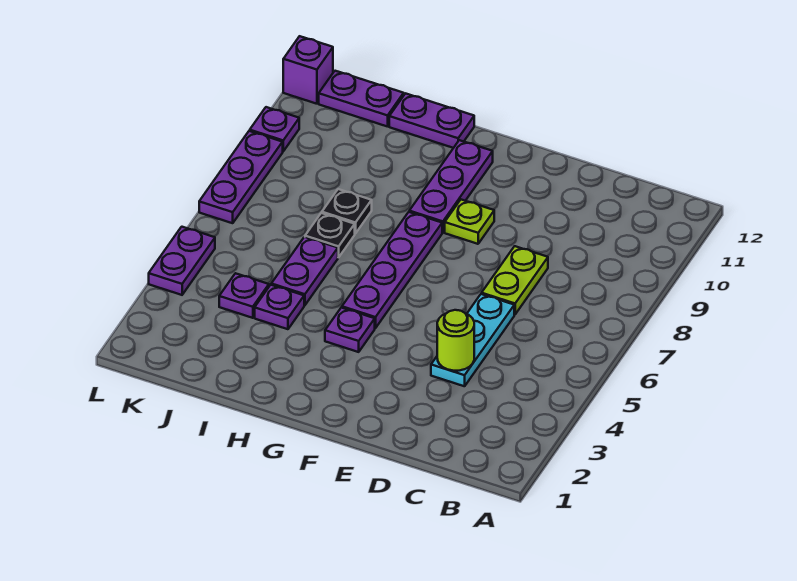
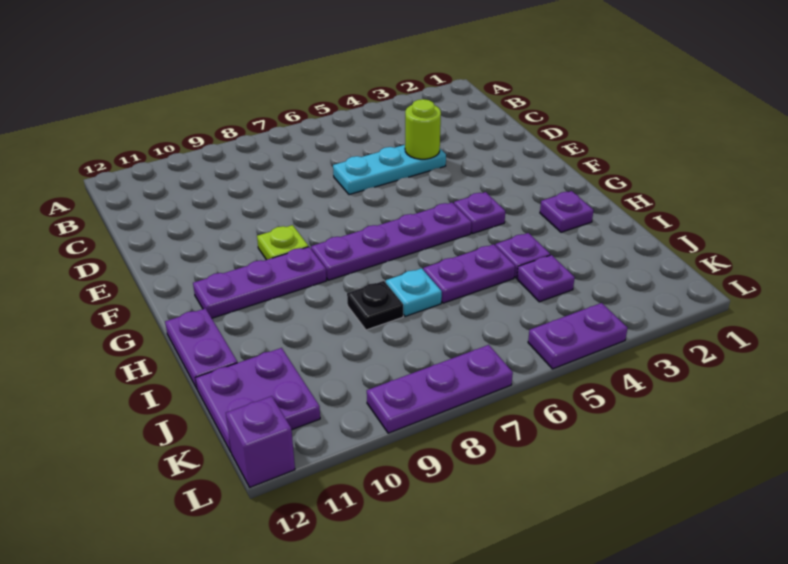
lime 1x2 plate [482,246,548,315] -> none
black 1x1 plate [305,213,355,258] -> cyan 1x1 plate [386,268,442,316]
purple 1x2 plate [319,71,404,127] -> purple 2x2 plate [196,348,320,452]
purple 1x1 plate [250,107,299,151] -> purple 1x1 plate moved to [540,191,594,232]

